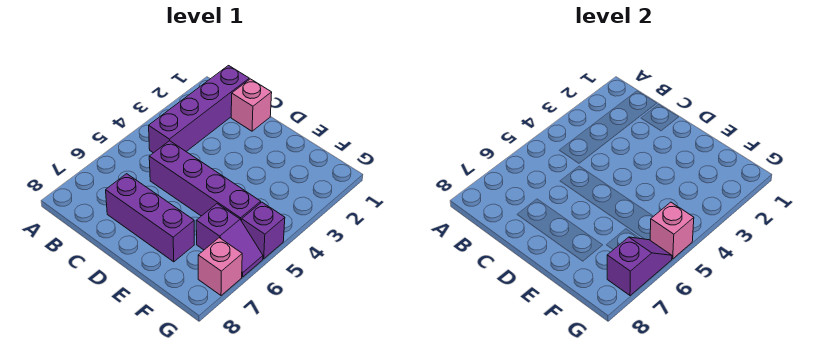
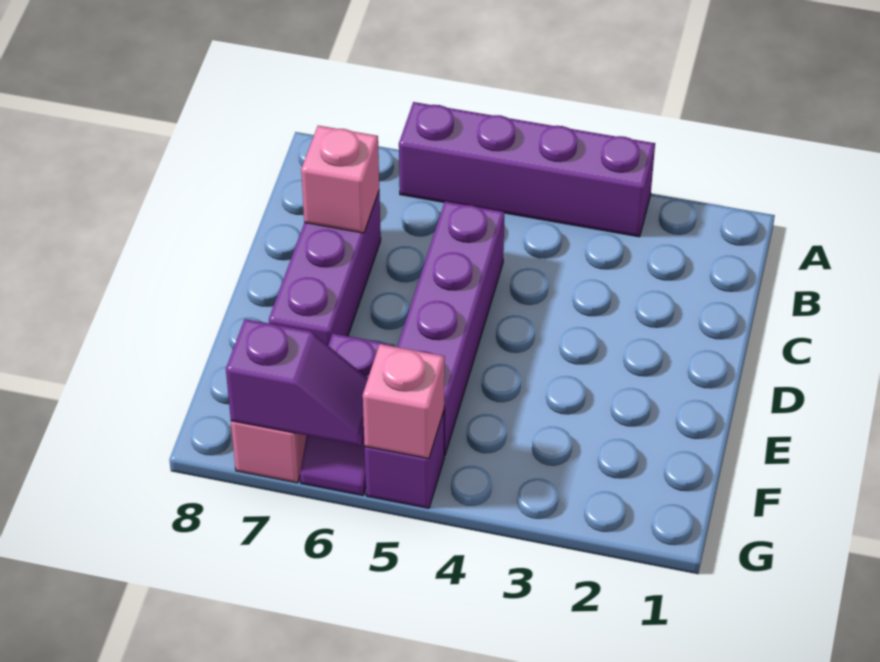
purple 1x4 brick [149,66,249,153] -> purple 1x4 brick moved to [399,102,655,237]
pink 1x1 brick [231,79,272,131] -> pink 1x1 brick moved to [301,126,379,233]

